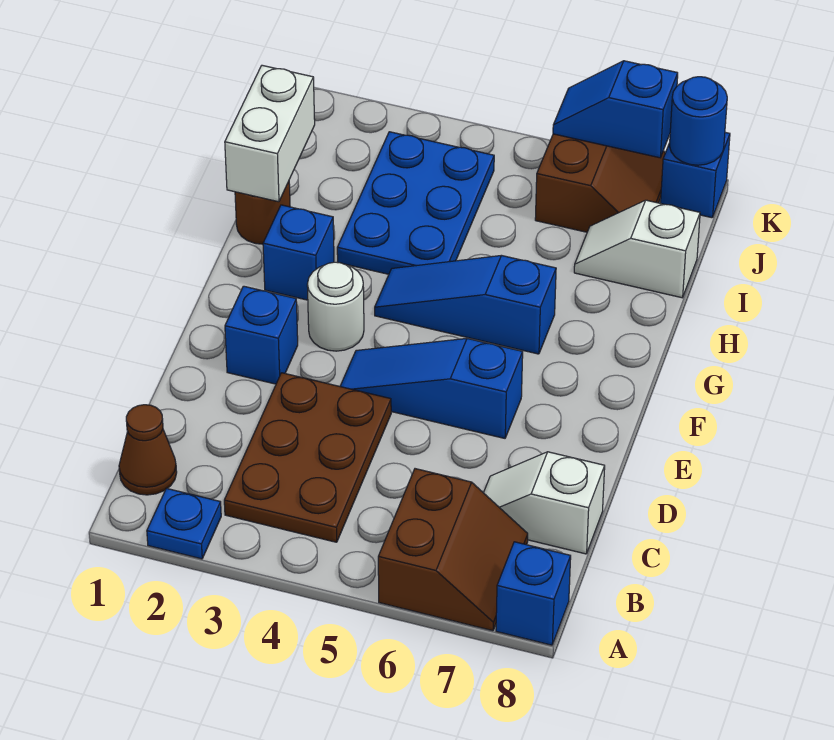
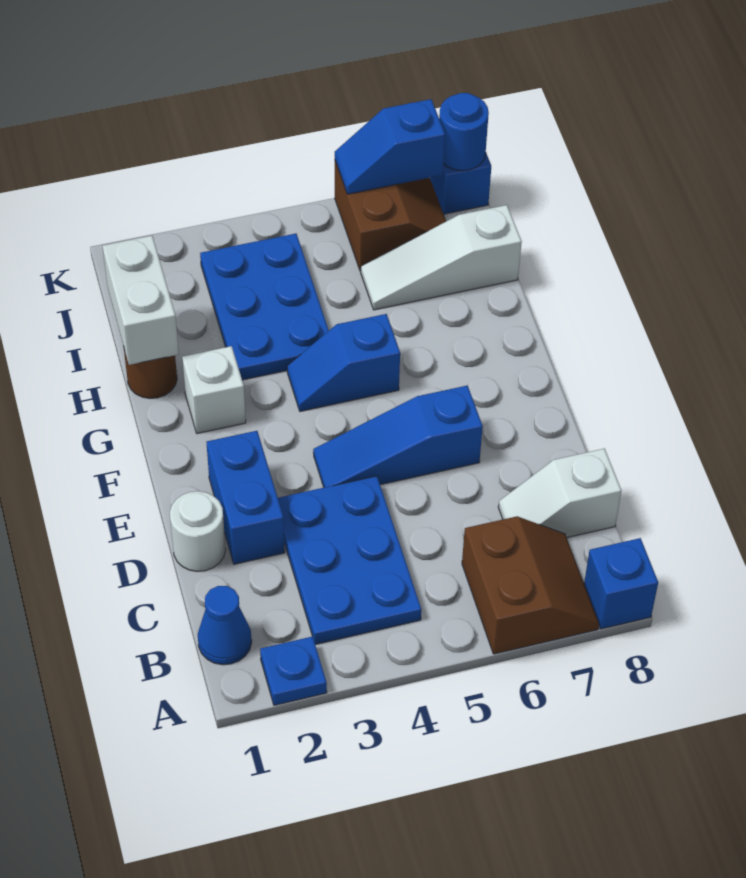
brown 1x1 cone [119,405,177,495] -> blue 1x1 cone [198,586,252,665]
brown 2x3 plate [224,373,391,542] -> blue 2x3 plate [278,476,421,645]
blue 1x1 brick [225,286,298,384] -> blue 1x2 brick [206,431,285,564]
white 1x1 round brick [307,262,364,351] -> white 1x1 round brick moved to [170,491,226,571]
blue 1x1 brick [263,205,334,300] -> white 1x1 brick [182,346,246,433]
blue 1x3 slope [375,256,556,354] -> blue 1x2 slope [287,314,400,411]
white 1x2 slope [574,200,700,298] -> white 1x3 slope [361,205,522,310]

